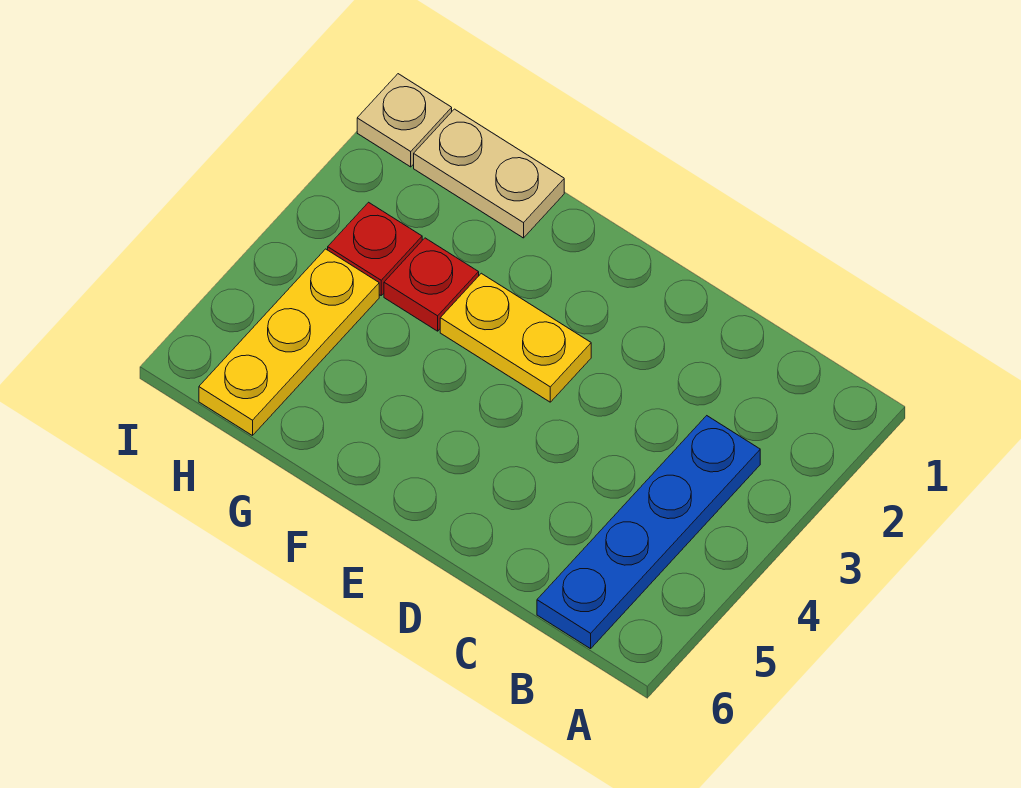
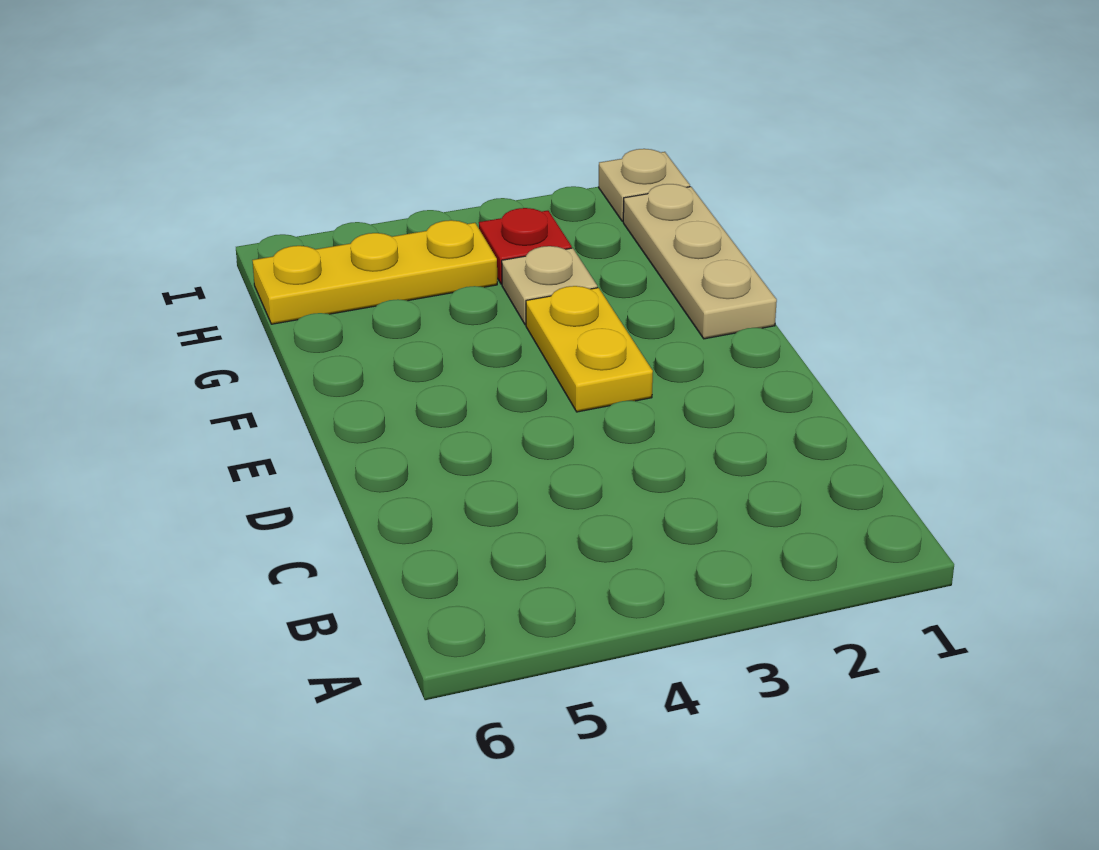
blue 1x4 plate [537,416,760,649] -> none
tan 1x2 plate [414,109,564,238] -> tan 1x3 plate [623,184,777,339]
red 1x1 plate [384,238,479,331] -> tan 1x1 plate [502,246,597,325]

